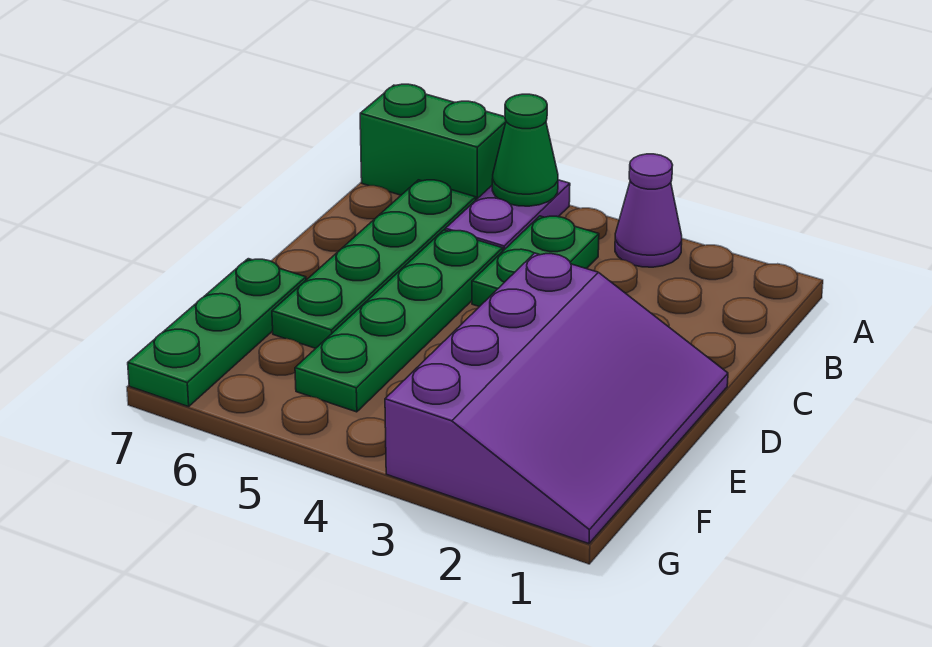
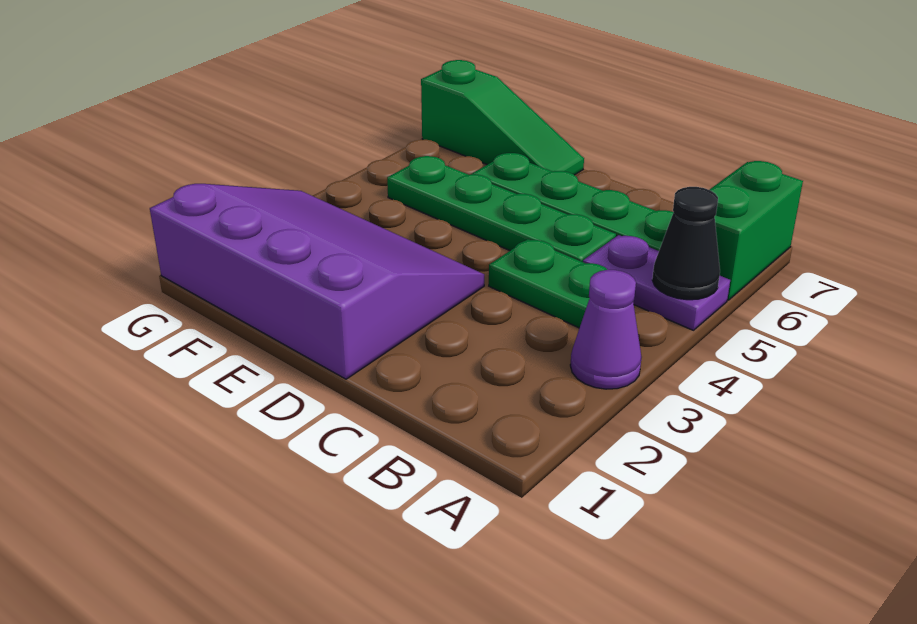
green 1x1 cone [492,94,558,206] -> black 1x1 cone [652,187,720,300]
purple 3x4 slope [385,253,728,544] -> purple 3x4 slope turned to [150,184,484,379]
green 1x3 plate [128,259,306,407] -> green 1x3 slope [421,60,584,175]

